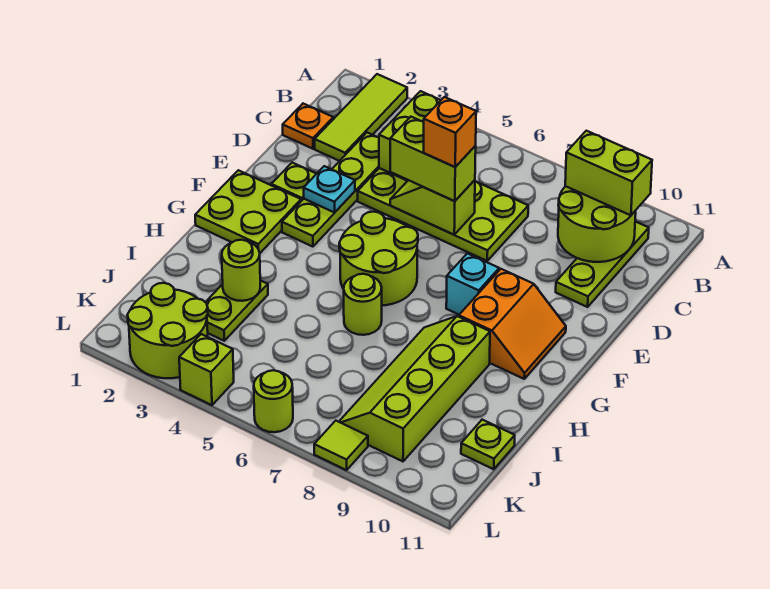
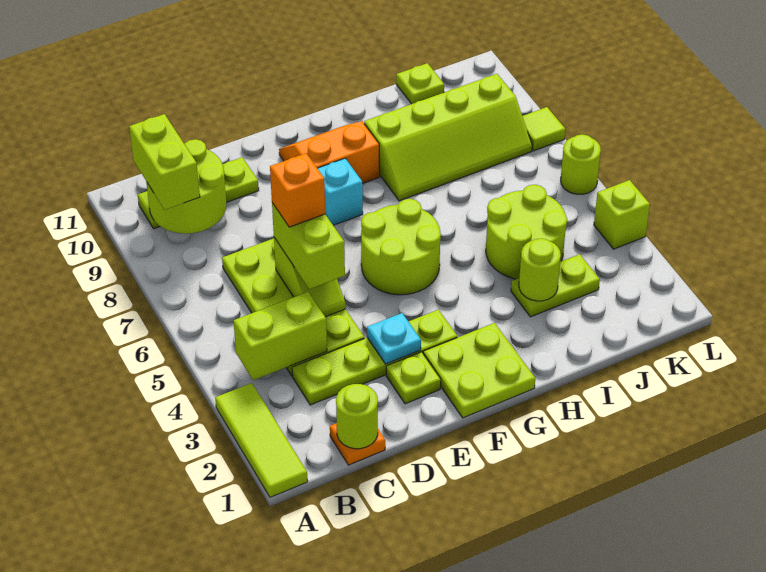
lime 1x3 tile [315,74,407,161] -> lime 1x3 tile turned to [215,383,308,497]
lime 1x1 round brick [344,274,382,335] -> lime 1x1 round brick moved to [336,384,378,449]
lime 2x2 round brick [128,283,208,378] -> lime 2x2 round brick moved to [486,185,567,279]

